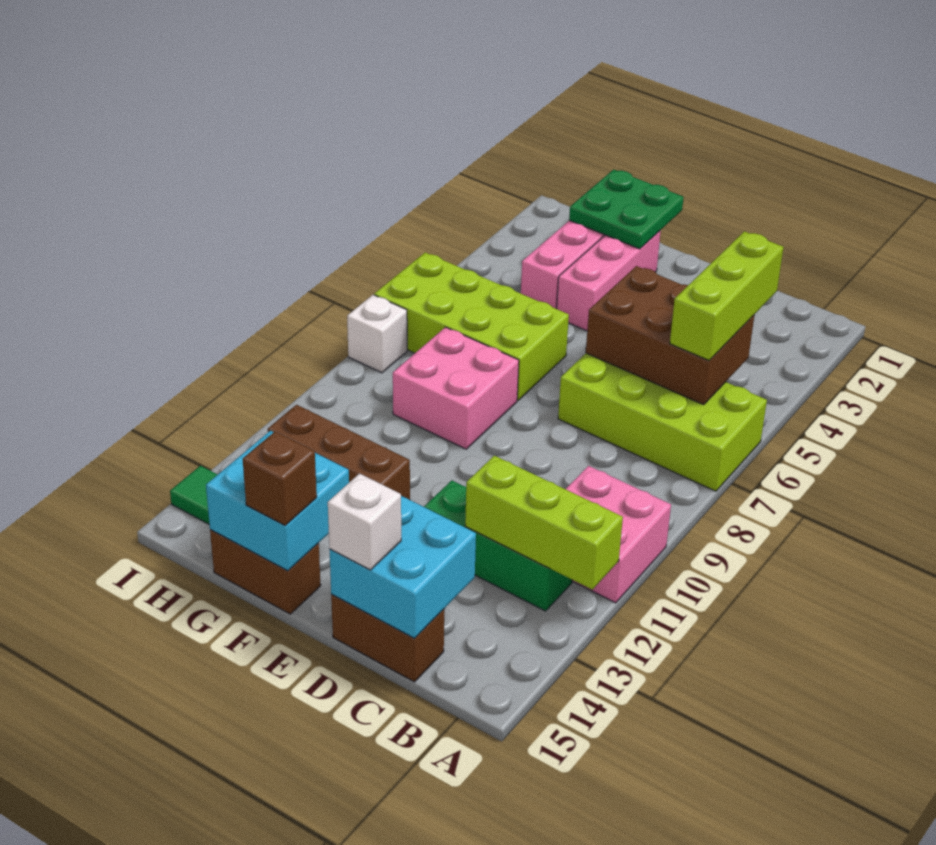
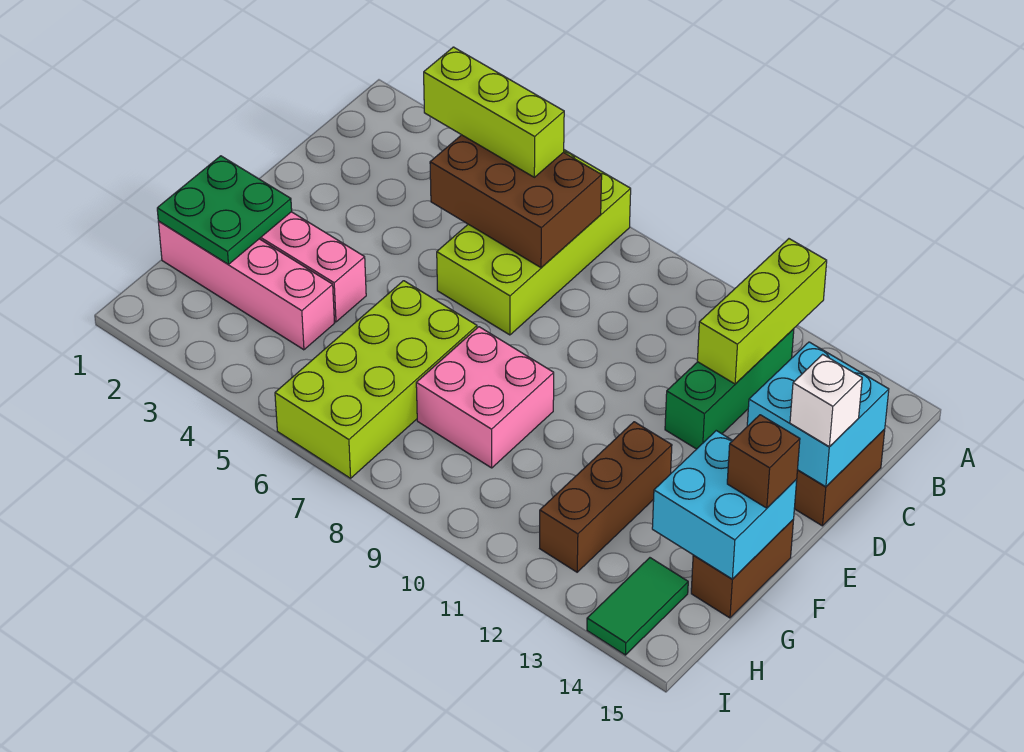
pink 2x2 brick [566,466,671,603] -> none
brown 2x3 brick [586,266,754,405] -> brown 2x3 brick turned to [430,135,602,268]
white 1x1 brick [347,295,407,373] -> none

